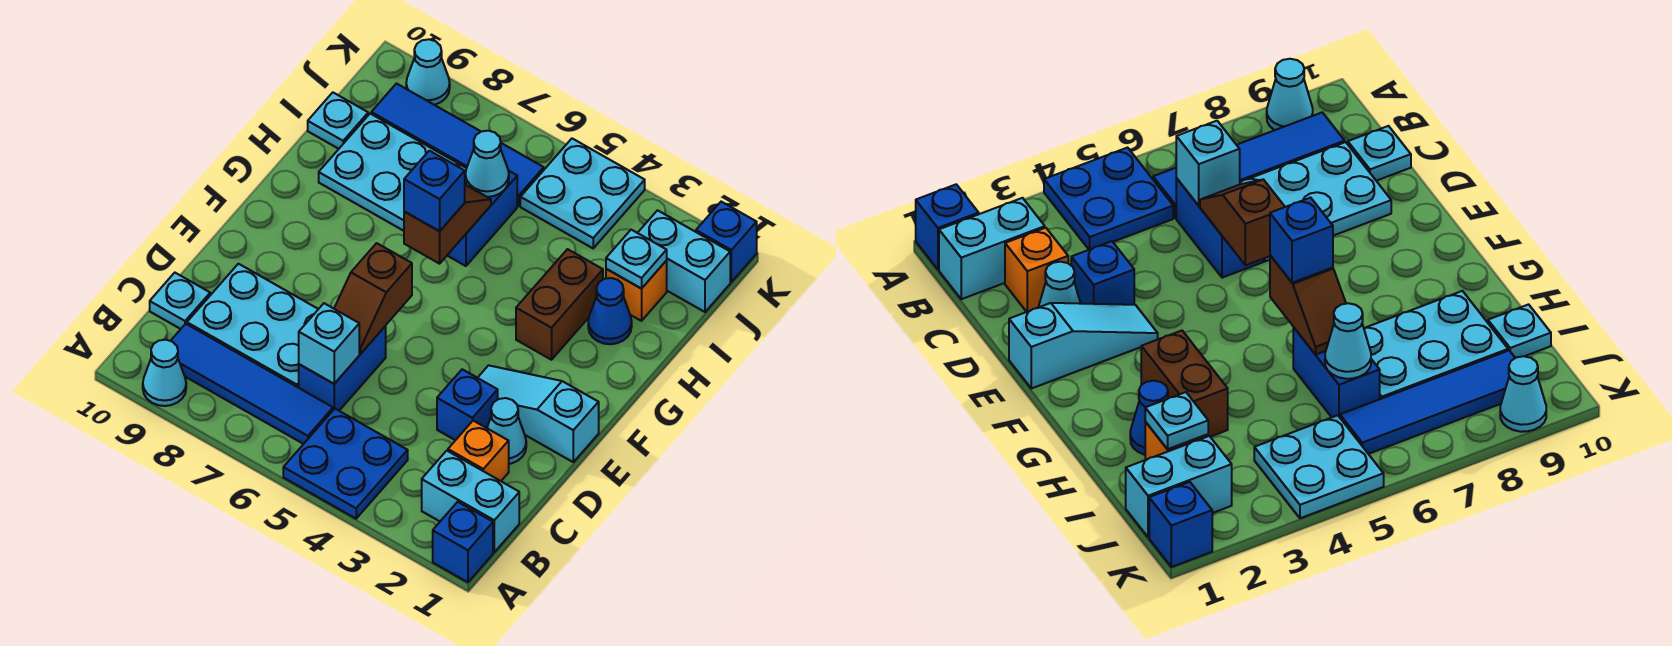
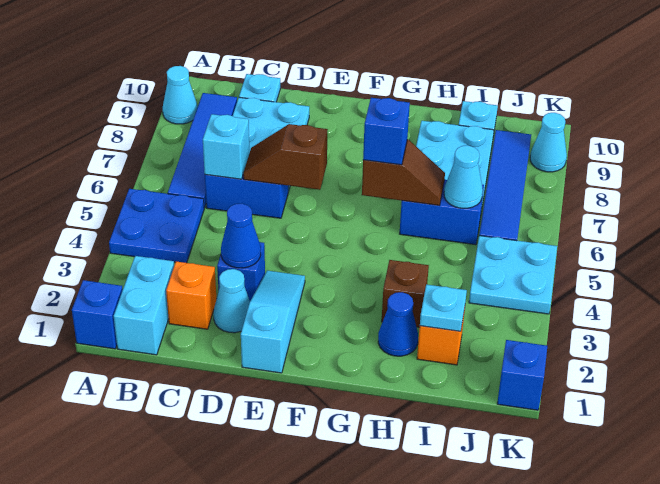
none -> blue 1x1 cone [221,204,261,268]
brown 1x2 brick [516,249,603,360] -> brown 1x1 brick [382,260,429,327]
cyan 1x2 brick [638,210,730,312] -> none

